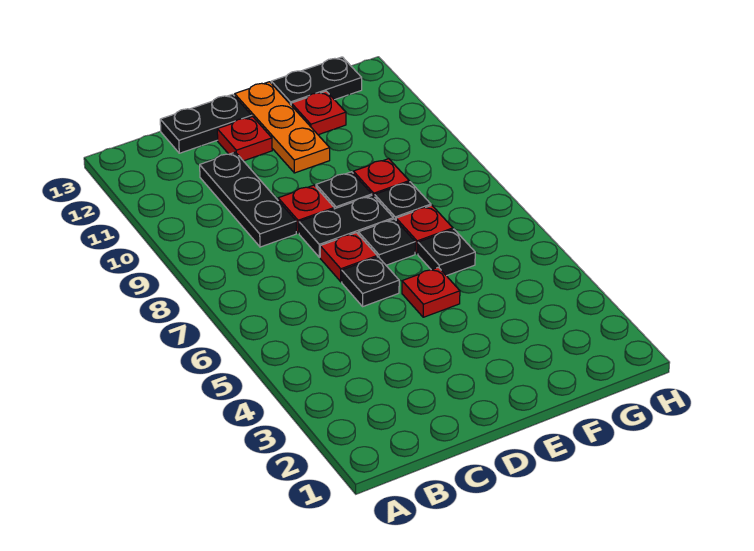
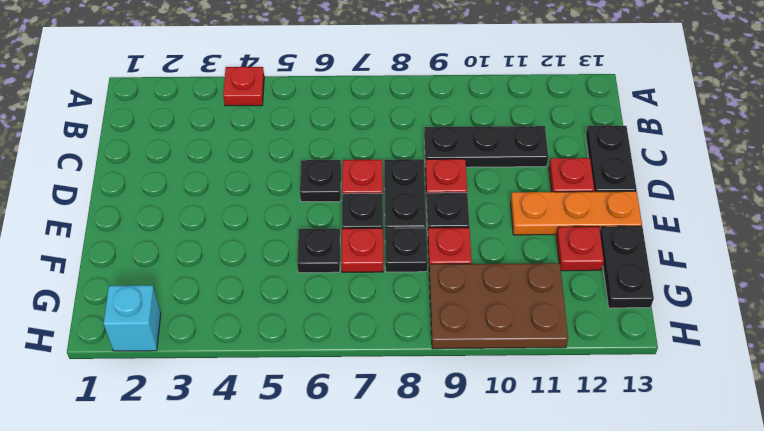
red 1x1 plate [402,267,460,317] -> red 1x1 plate moved to [223,67,264,106]
none -> brown 2x3 plate [429,263,568,349]
none -> cyan 1x1 brick [103,285,161,351]

